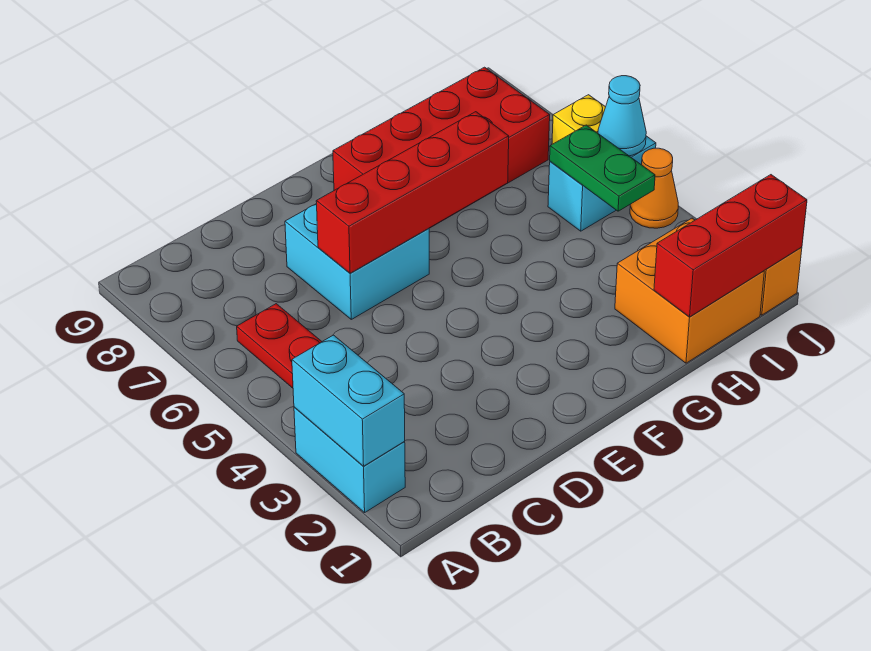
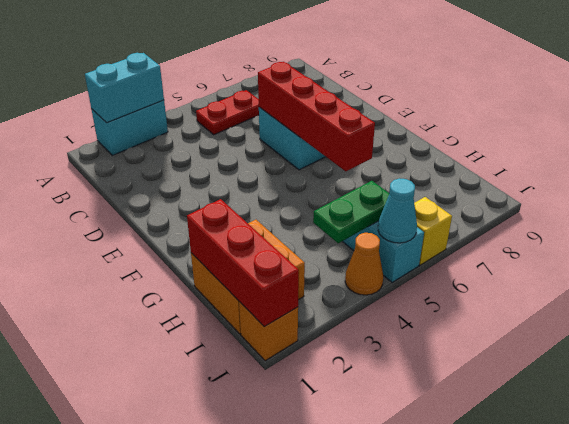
red 2x4 brick [333,67,550,228] -> none

